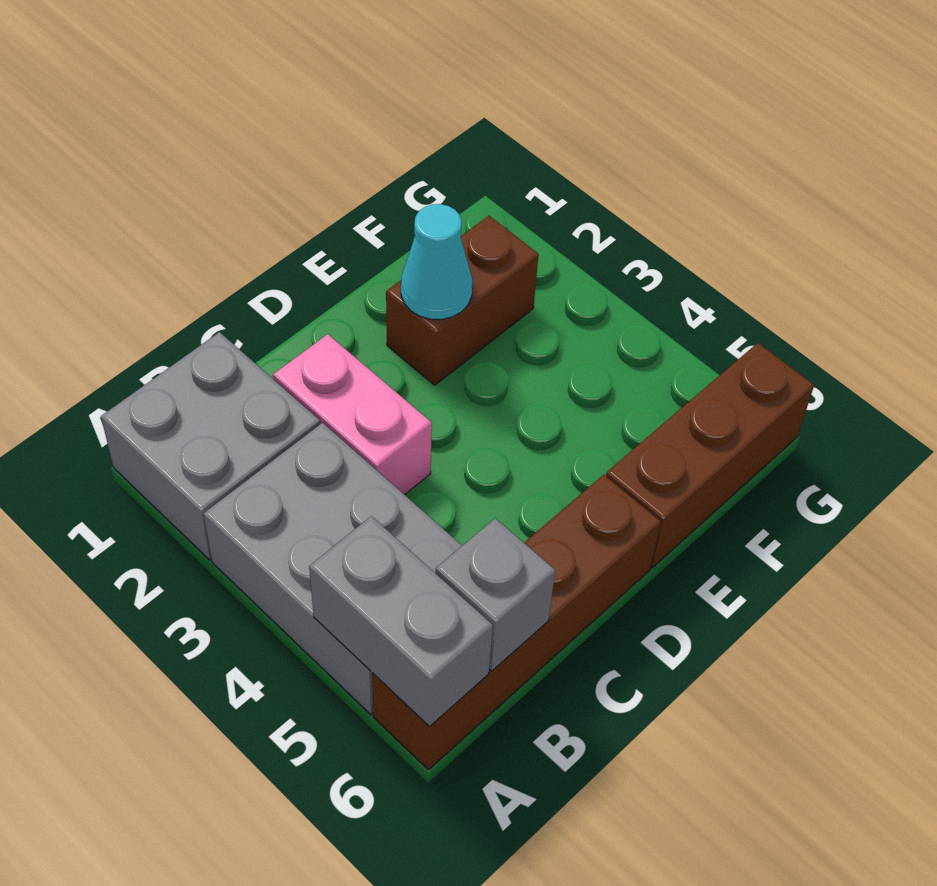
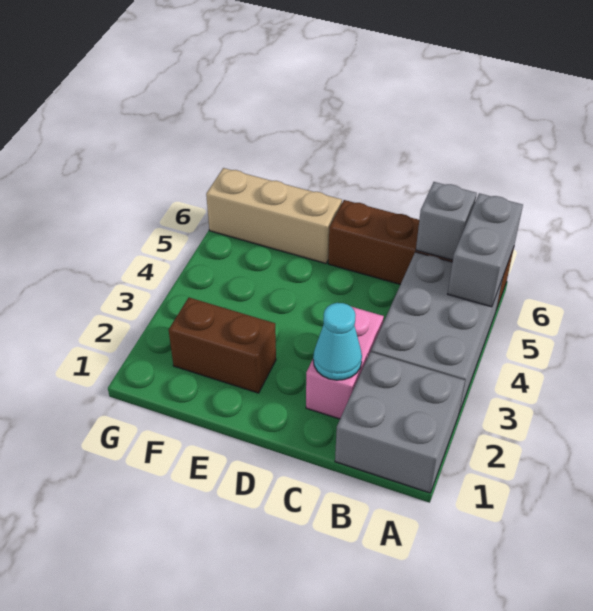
cyan 1x1 cone [401,204,472,319] -> cyan 1x1 cone moved to [313,303,362,380]
brown 1x3 brick [606,343,814,567] -> tan 1x3 brick [206,168,342,264]

